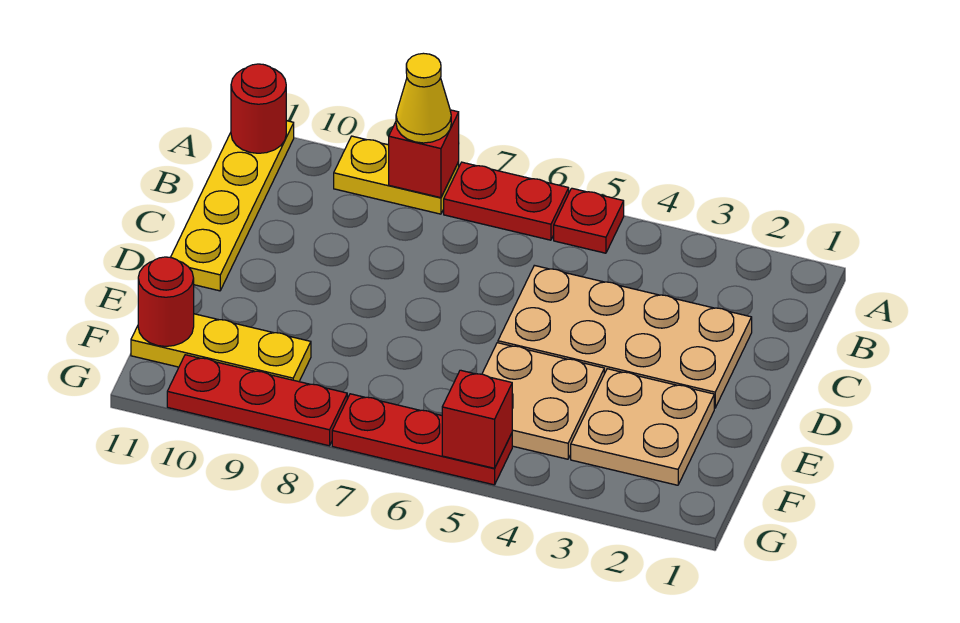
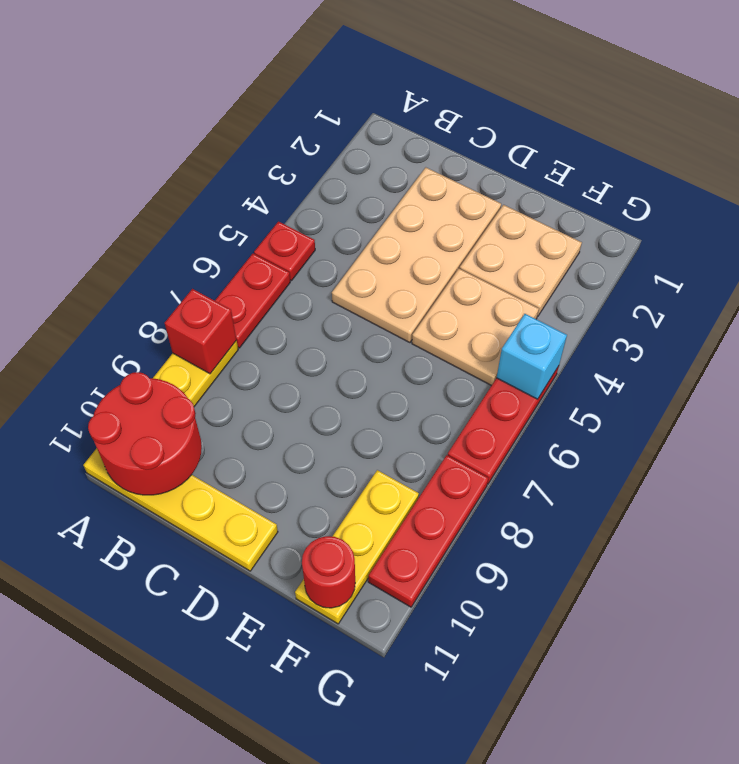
yellow 1x1 cone [396,53,451,143] -> none
red 1x1 round brick [231,64,286,153] -> red 2x2 round brick [88,372,202,495]
red 1x1 brick [442,370,512,468] -> cyan 1x1 brick [497,314,567,399]

